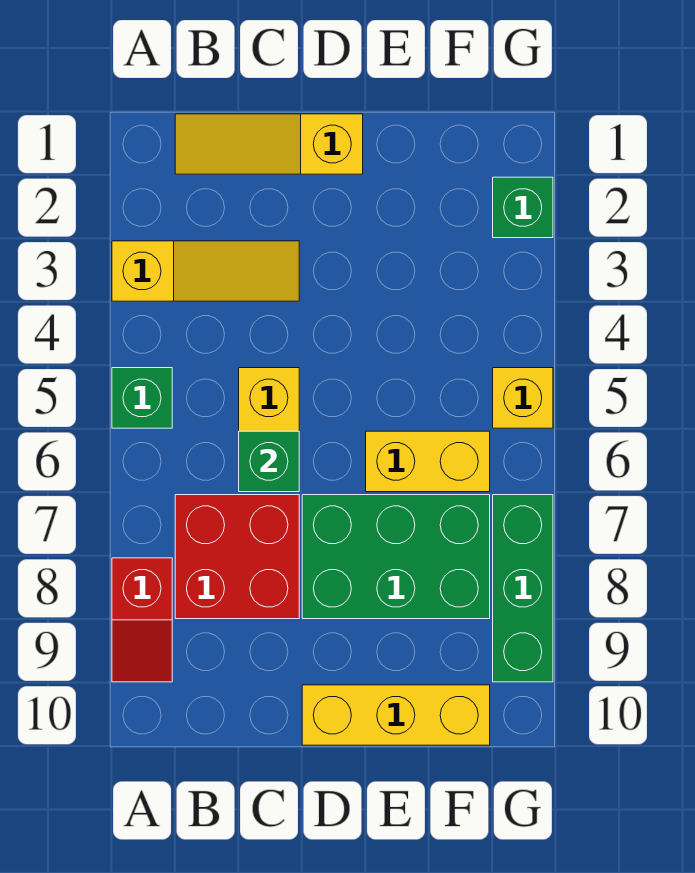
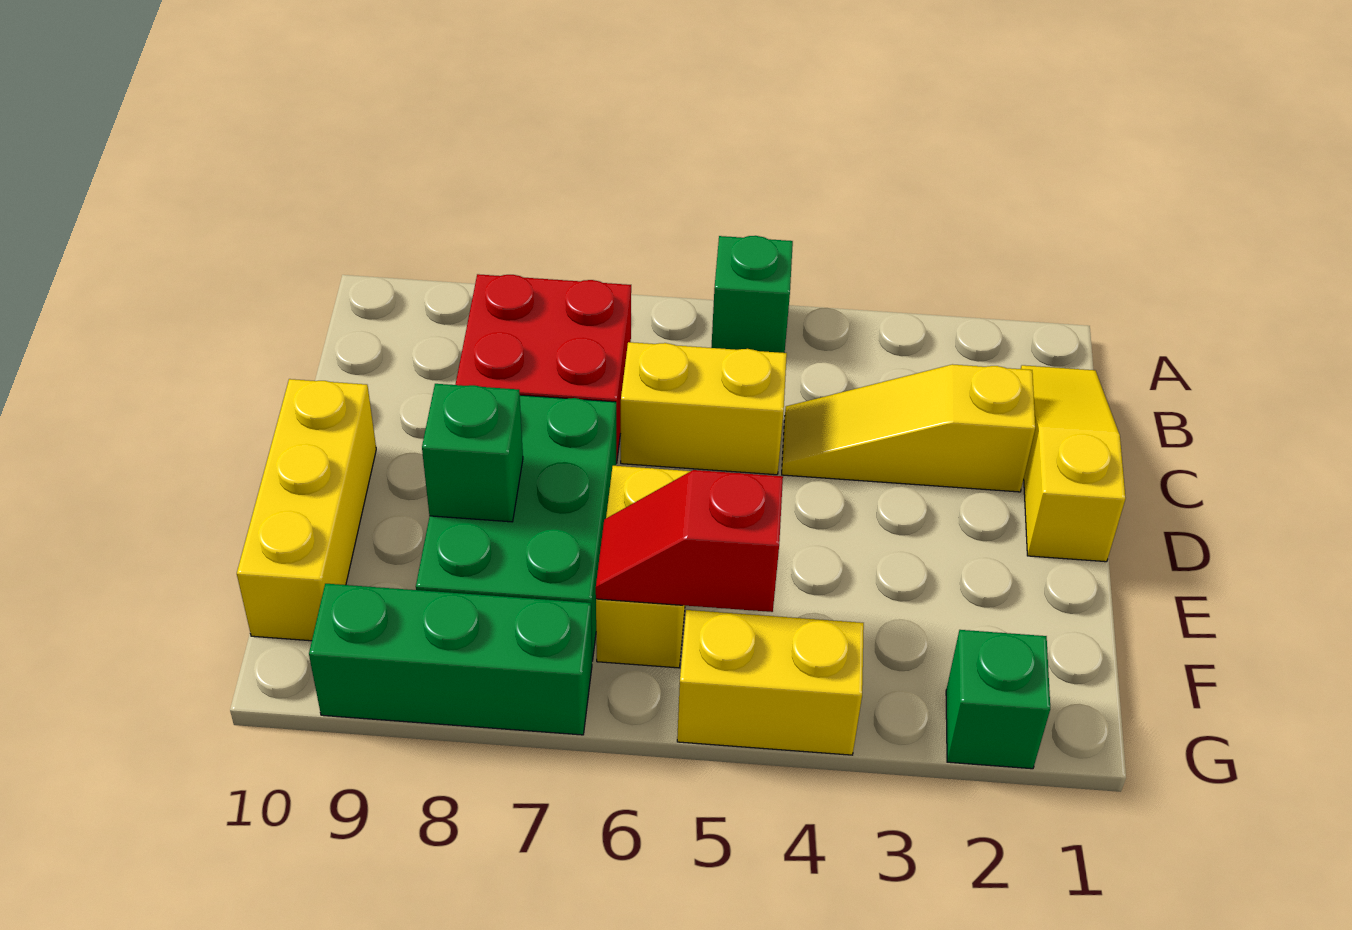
yellow 1x3 slope [112,241,299,301] -> yellow 1x3 slope turned to [782,364,1035,492]
red 1x2 slope [112,558,172,682] -> red 1x2 slope moved to [596,470,783,612]
green 1x1 brick [239,431,299,492] -> green 1x1 brick moved to [422,384,523,522]
yellow 1x1 brick [493,368,553,428] -> yellow 1x2 brick [677,610,864,755]

